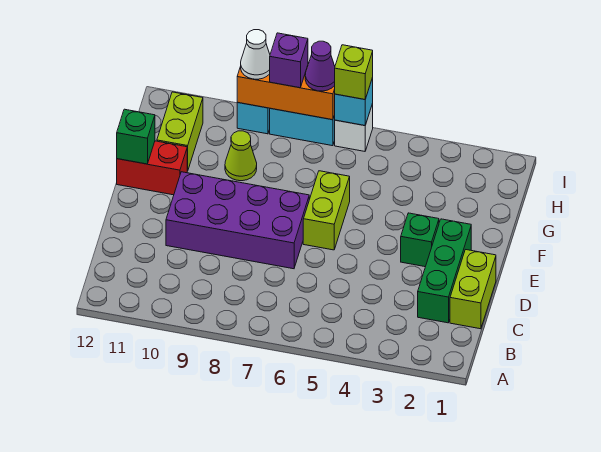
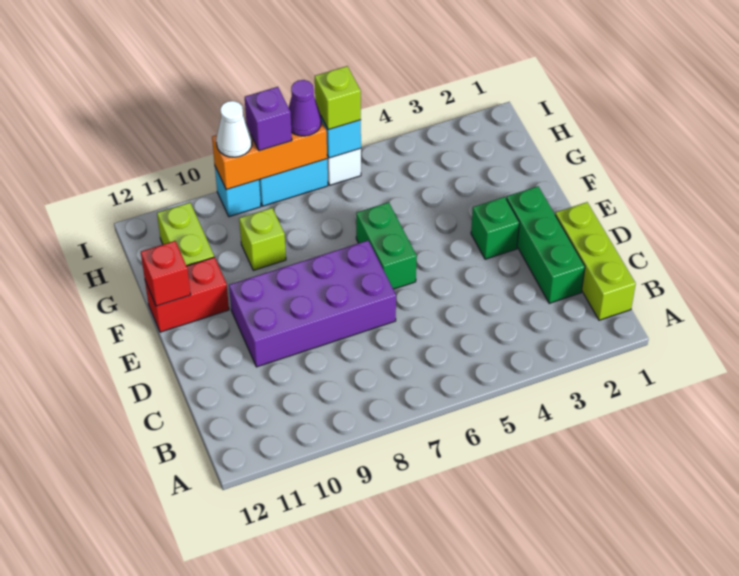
lime 1x2 brick [450,250,496,329] -> lime 1x3 brick [555,202,636,320]
lime 1x2 brick [303,171,350,250] -> green 1x2 brick [356,202,417,289]
green 1x1 brick [117,109,155,164] -> red 1x1 brick [141,241,191,306]
lime 1x1 cone [225,131,257,181] -> lime 1x1 brick [239,208,286,270]

